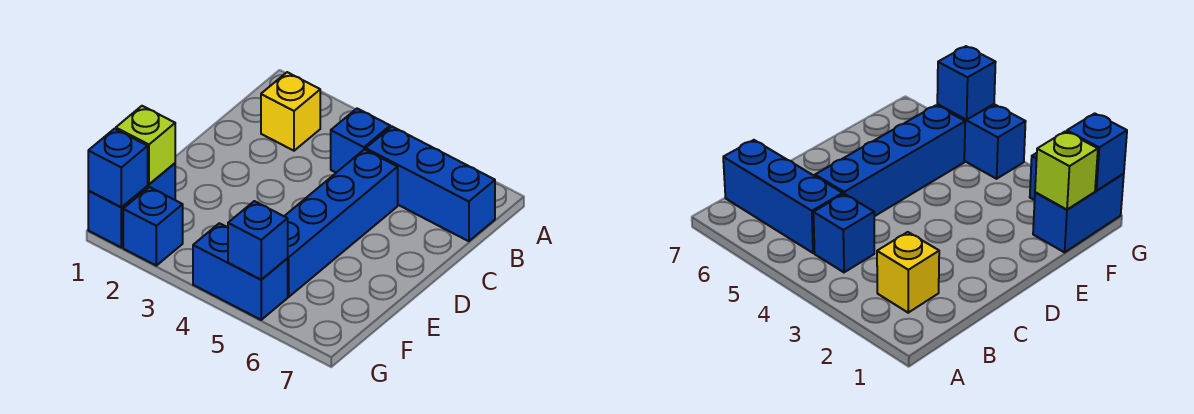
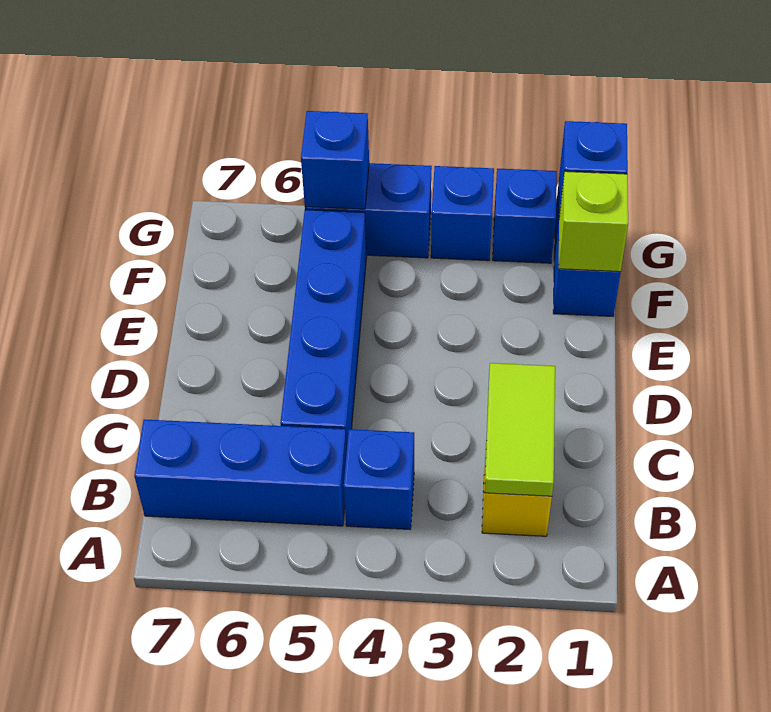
none -> lime 1x2 tile [484,363,555,496]
none -> blue 1x1 brick [431,166,494,261]

